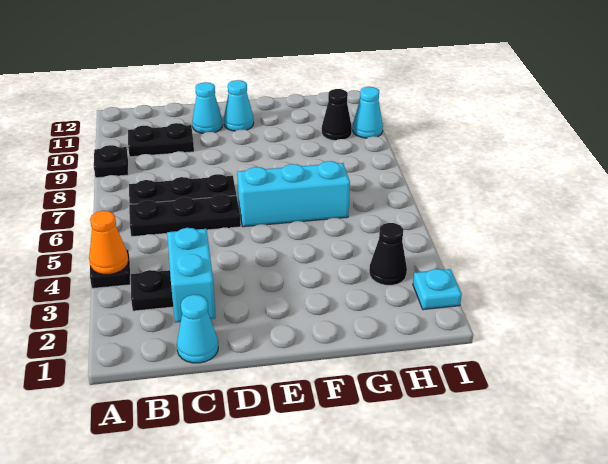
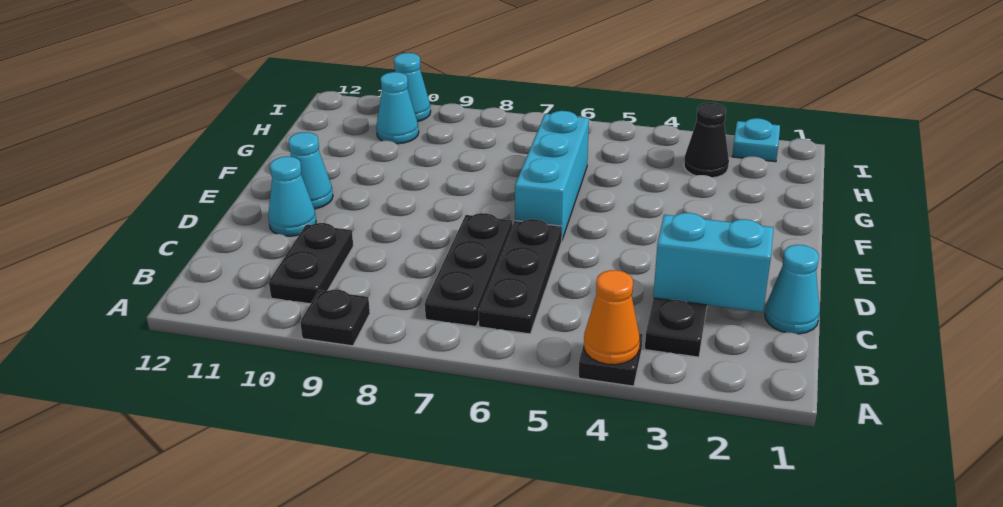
black 1x1 cone [322,89,352,141] -> cyan 1x1 cone [376,72,419,144]

